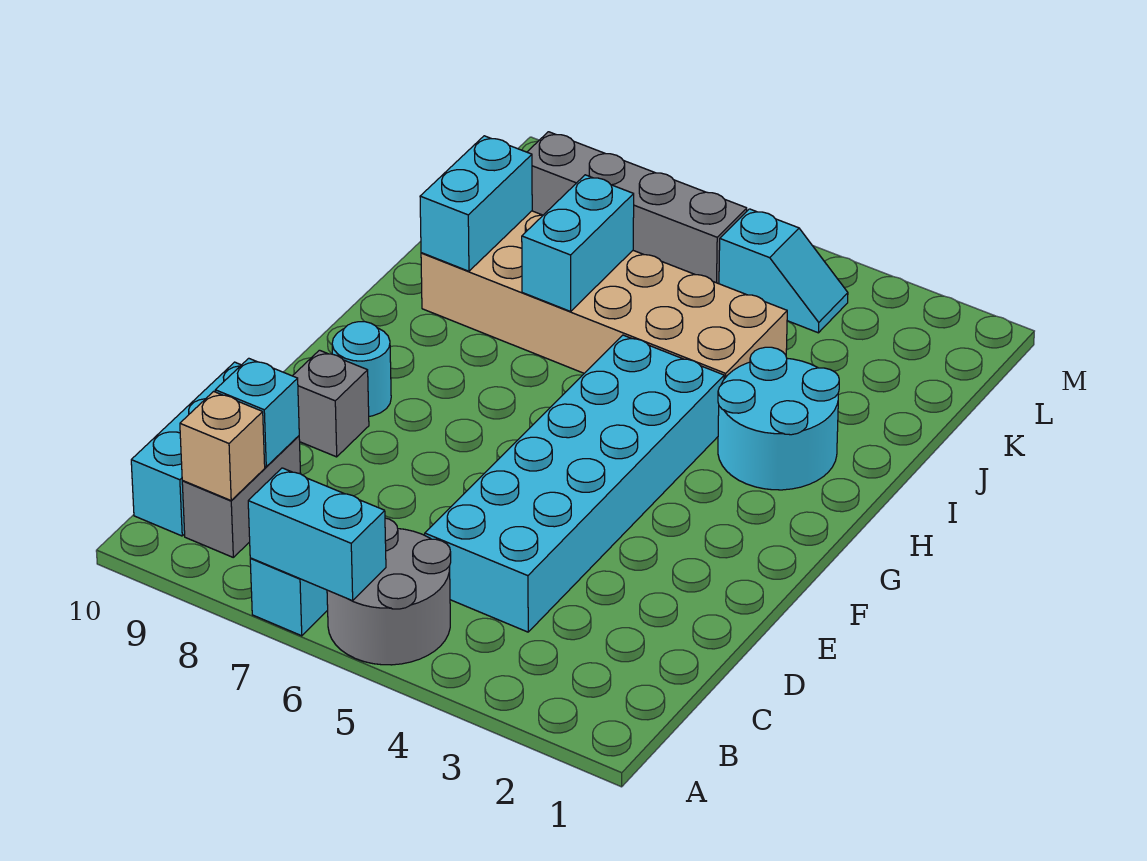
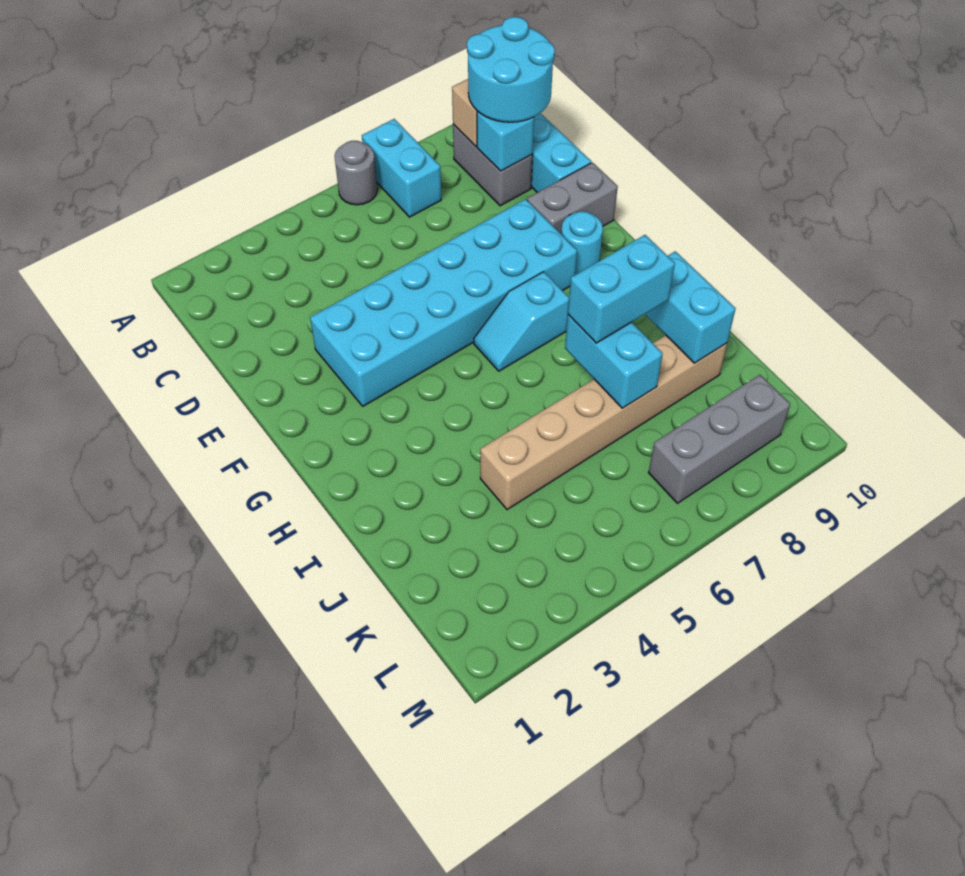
grey 2x2 round brick [327,518,451,665] -> grey 1x1 round brick [335,141,377,205]
cyan 1x2 brick [248,468,386,601] -> cyan 1x2 brick moved to [568,235,675,343]
cyan 2x6 brick [425,335,724,632] -> cyan 2x6 brick turned to [310,199,577,406]
grey 1x1 brick [293,350,369,457] -> grey 1x2 brick [527,162,618,234]
cyan 2x2 round brick [718,347,839,490] -> cyan 2x2 round brick moved to [467,17,555,122]
tan 2x6 brick [421,211,787,379] -> tan 1x6 brick [480,335,727,510]
cyan 1x2 slope [719,209,848,333] -> cyan 1x2 slope moved to [474,272,569,371]
grey 1x4 brick [527,132,747,284] -> grey 1x3 brick [649,375,790,503]

